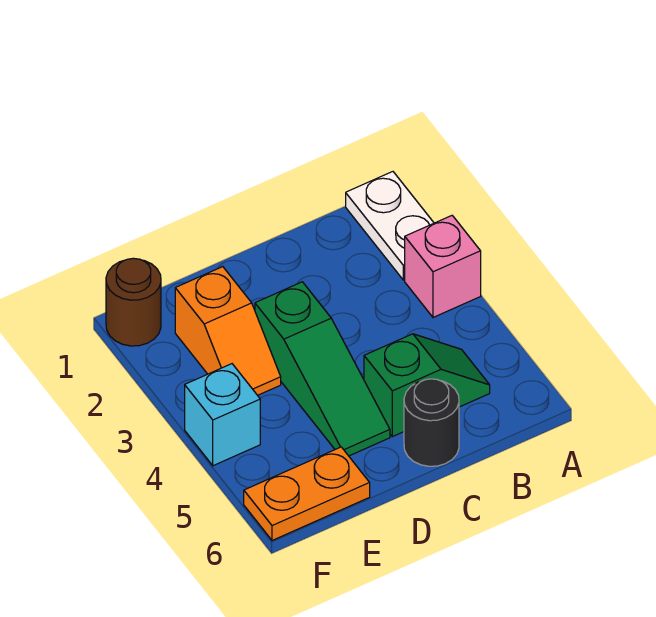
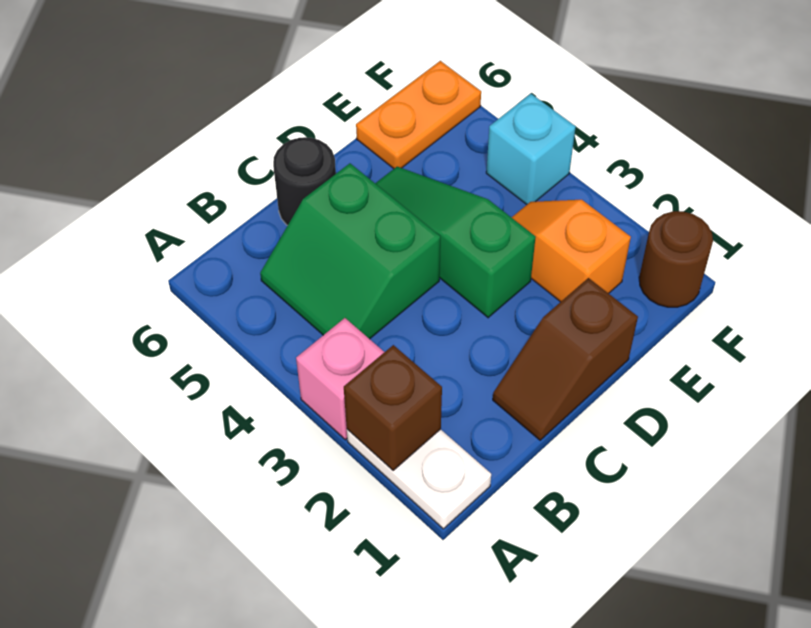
none -> brown 1x1 brick [344,345,442,470]
green 1x2 slope [364,334,490,437] -> green 2x2 slope [260,163,440,339]
none -> brown 1x2 slope [493,278,638,440]

